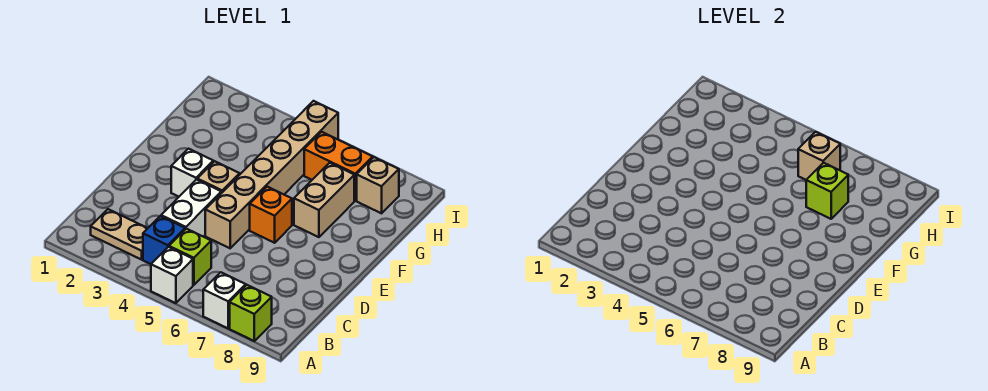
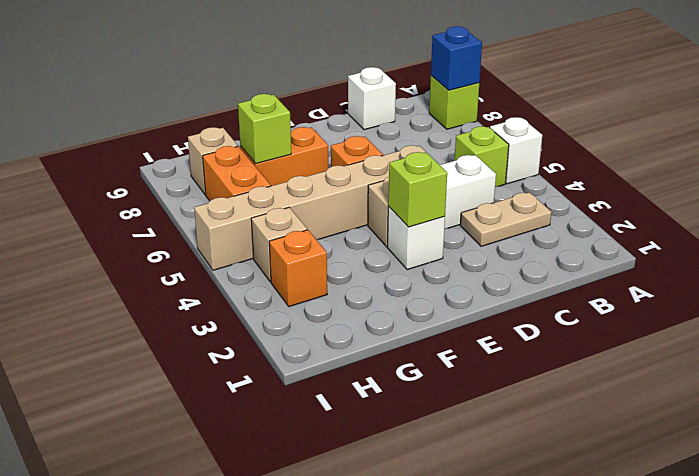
white 1x1 brick [203,272,246,328] -> white 1x1 brick moved to [348,67,396,130]
tan 1x2 plate [91,209,148,260] -> tan 1x2 plate turned to [460,192,552,246]
blue 1x1 brick [143,216,185,264] -> blue 1x1 brick moved to [431,26,482,90]
none -> lime 1x1 brick [388,152,447,227]
tan 1x2 brick [294,163,354,237] -> orange 1x2 brick [240,127,328,186]
none -> orange 1x1 brick [269,230,327,307]
tan 1x1 brick [798,132,840,180] -> tan 1x1 brick moved to [251,207,307,282]

